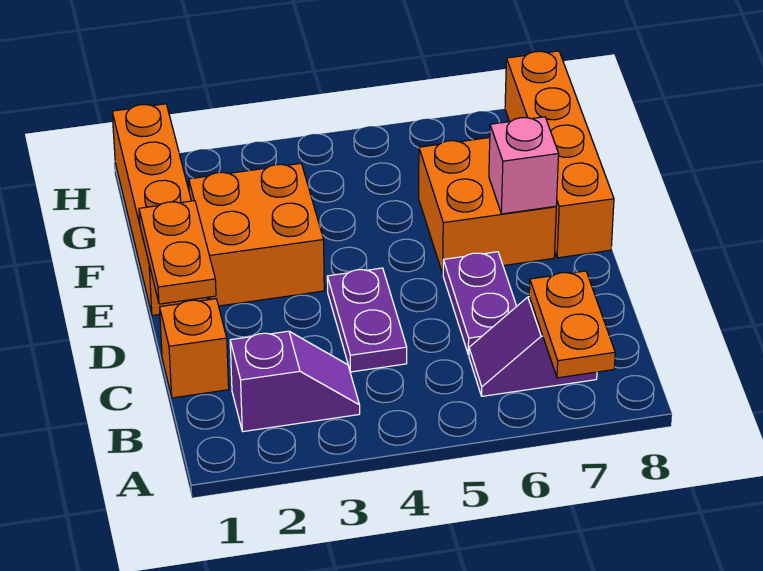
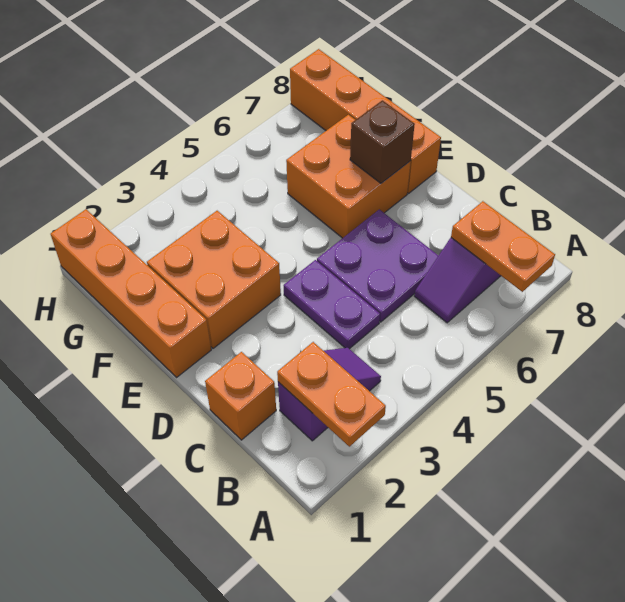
purple 1x2 plate [443,252,517,355] -> purple 2x2 plate [317,209,439,322]
orange 1x2 plate [139,201,216,304] -> orange 1x2 plate moved to [277,342,386,447]
pink 1x1 brick [489,117,559,214] -> brown 1x1 brick [350,100,415,183]

